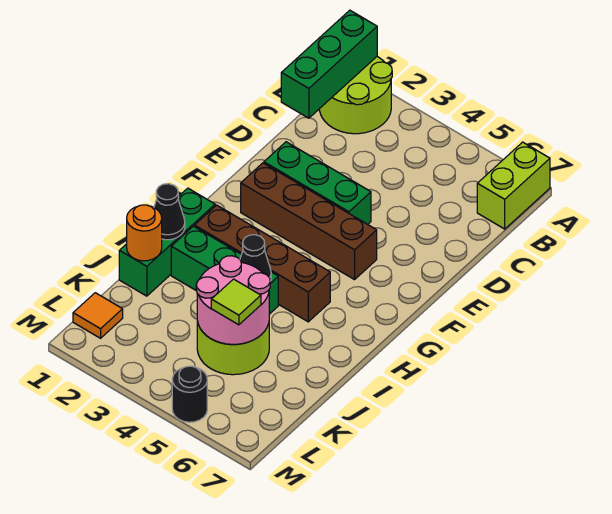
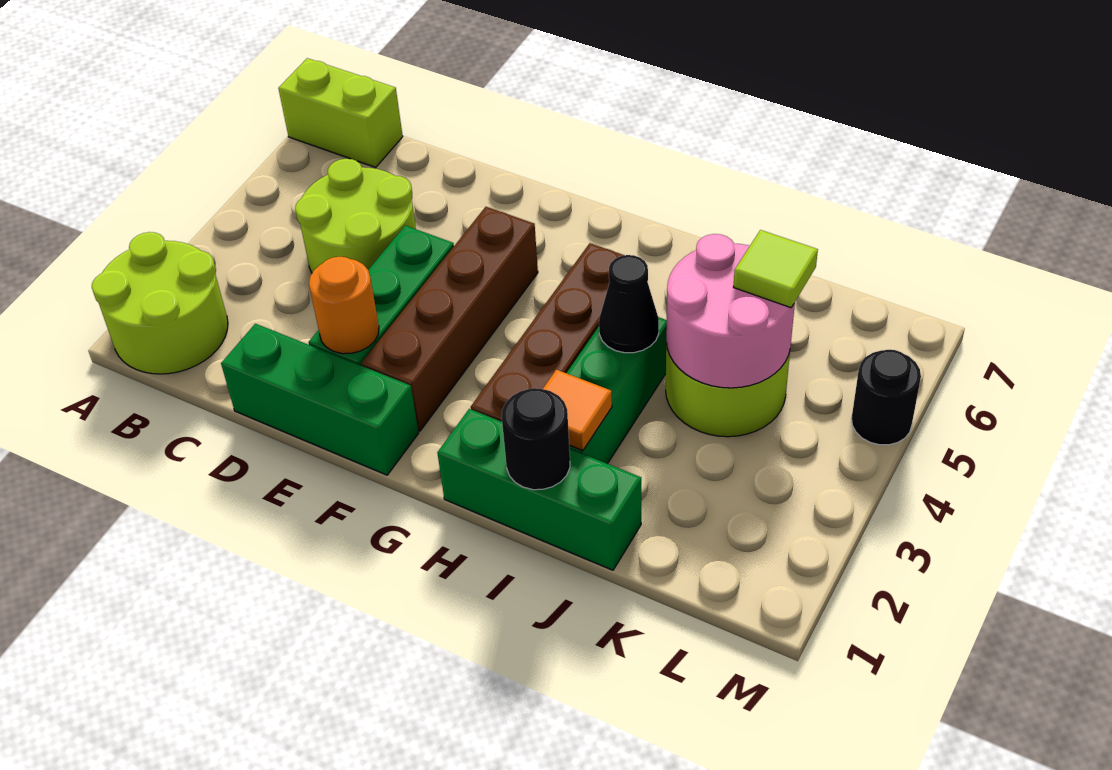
green 1x3 brick [281,10,377,118] -> green 1x3 brick moved to [221,324,419,475]
none -> lime 2x2 round brick [295,159,416,273]
black 1x1 cone [154,184,185,240] -> black 1x1 round brick [502,388,570,490]
orange 1x1 round brick [127,205,162,261] -> orange 1x1 round brick moved to [309,257,379,354]
orange 1x1 tile [73,293,123,338] -> orange 1x1 tile moved to [543,370,612,451]

